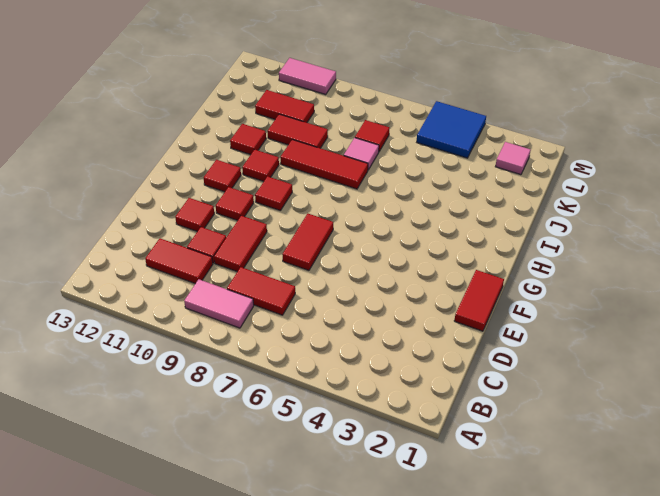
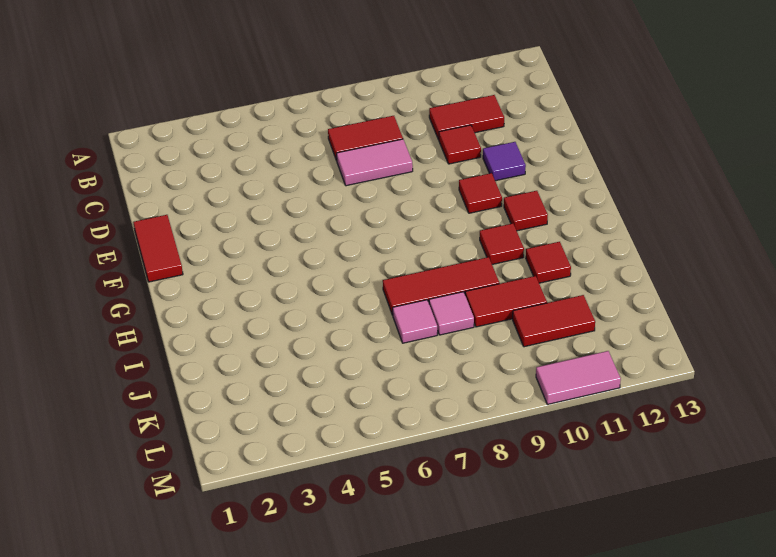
pink 1x2 tile [184,279,254,328] -> pink 1x2 tile moved to [337,139,413,186]
red 1x2 tile [214,216,267,272] -> none
red 1x2 tile [282,214,333,270] -> none
red 1x1 tile [175,198,214,231] -> purple 1x1 tile [483,142,526,181]
red 1x1 tile [255,176,292,211] -> none
red 1x1 tile [355,120,389,151] -> none
pink 1x1 tile [495,142,531,175] -> pink 1x1 tile moved to [429,292,474,335]
blue 2x2 tile [417,101,486,158] -> none

